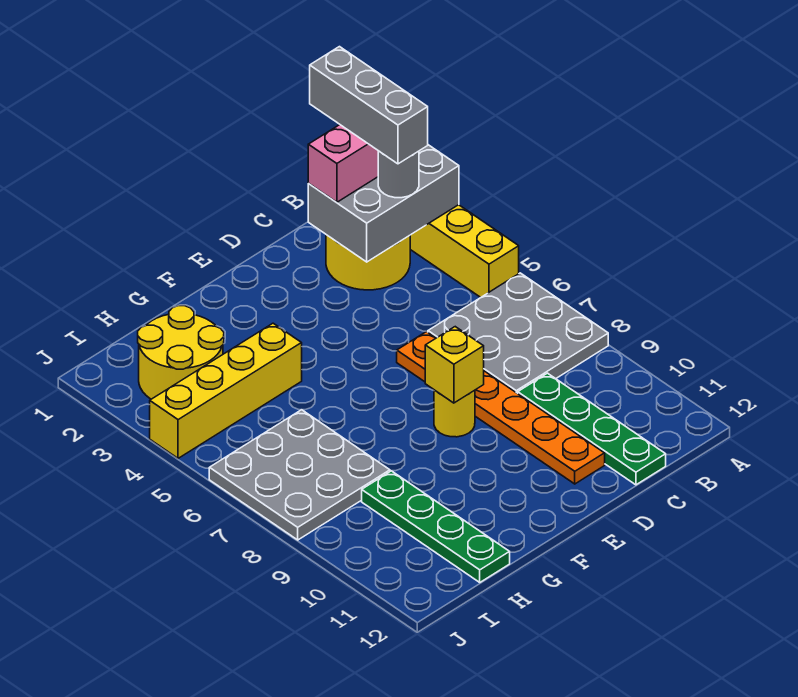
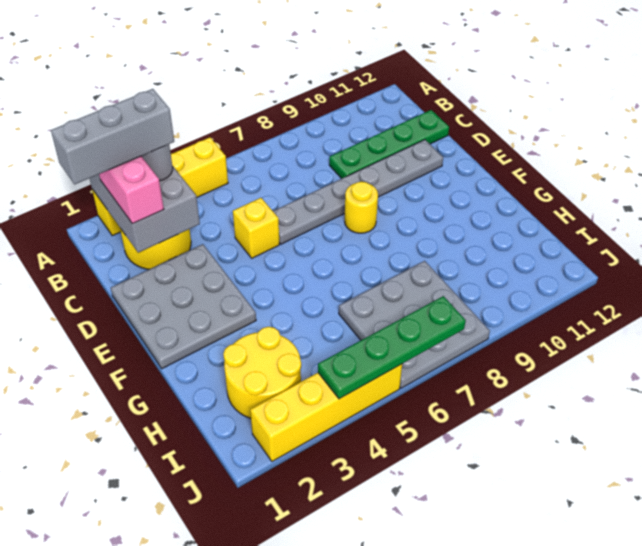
grey 3x3 plate [428,273,608,393] -> grey 3x3 plate moved to [111,244,256,369]
orange 1x6 plate [397,332,605,484] -> grey 1x6 plate [273,140,443,244]
yellow 1x1 brick [425,327,484,403] -> yellow 1x1 brick moved to [233,198,279,258]
yellow 1x4 brick [150,323,302,458] -> yellow 1x4 brick turned to [250,364,402,461]
green 1x4 plate [362,471,510,582] -> green 1x4 plate moved to [318,296,466,399]

